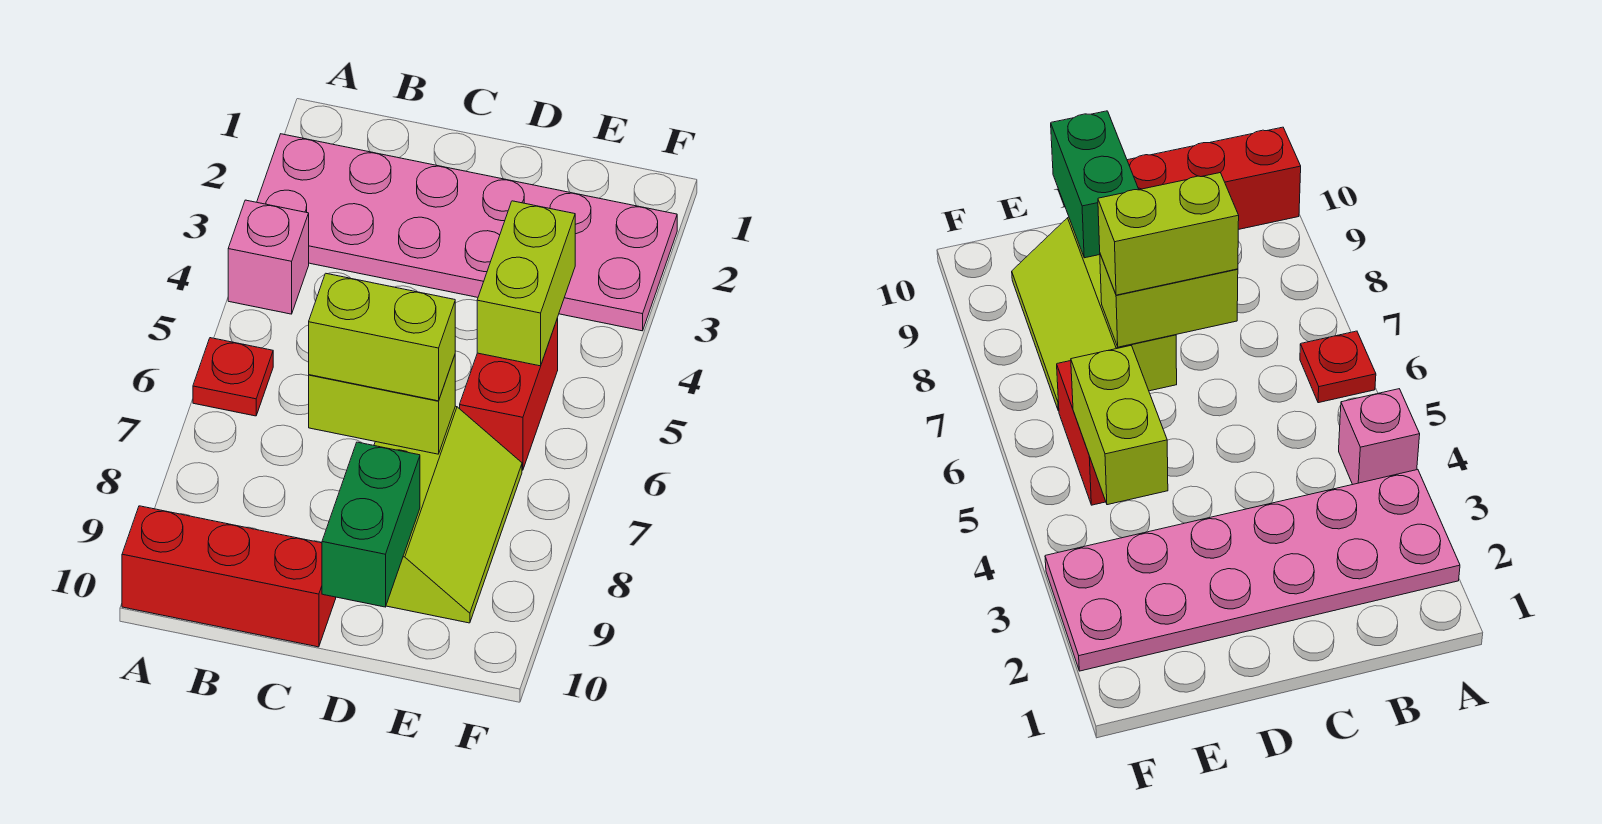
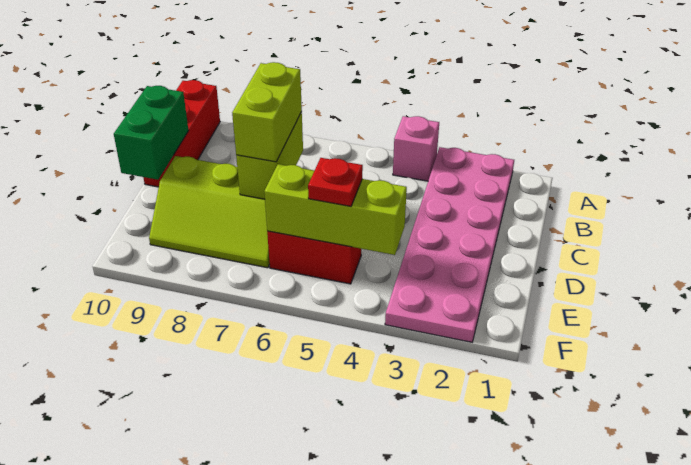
red 1x1 plate [193,338,273,416] -> red 1x1 plate moved to [308,158,363,206]
green 1x2 brick [322,442,420,607] -> green 1x2 brick turned to [114,86,189,180]
lime 1x2 brick [477,201,575,366] -> lime 1x3 brick [264,164,407,255]

